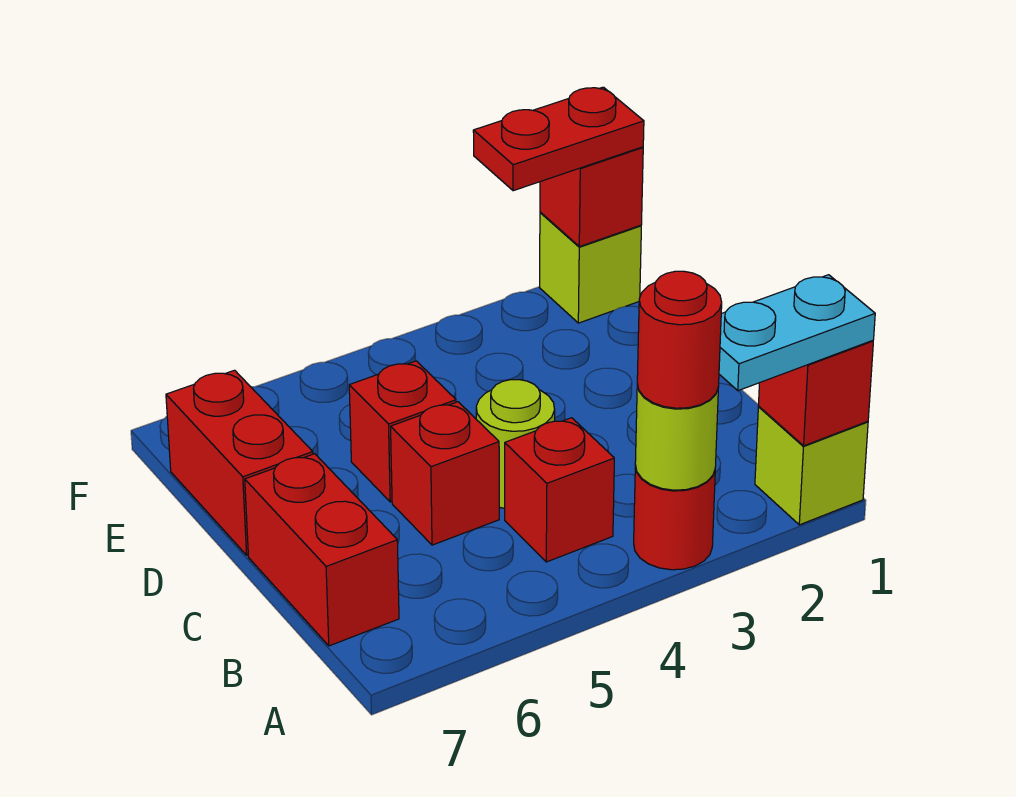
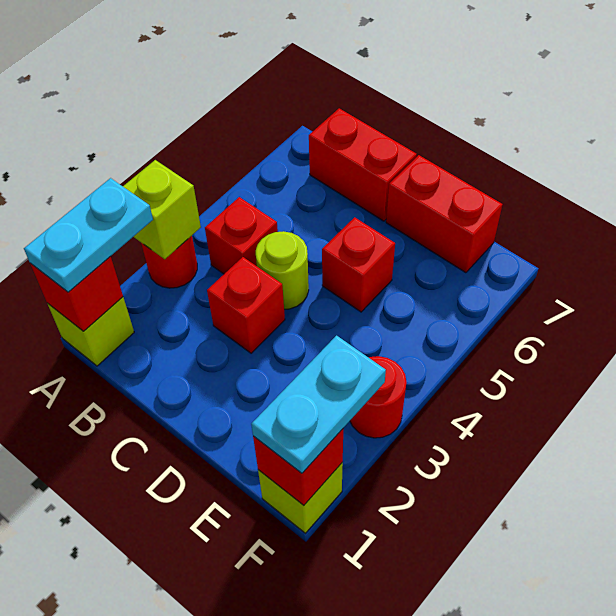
lime 1x1 round brick [635,385,718,490] -> lime 1x1 brick [123,160,201,259]
red 1x1 round brick [637,271,722,408] -> red 1x1 round brick moved to [350,356,406,438]
red 1x1 brick [391,402,499,545] -> red 1x1 brick moved to [207,257,285,353]
red 1x2 plate [473,87,644,191] -> cyan 1x2 plate [251,336,386,473]

